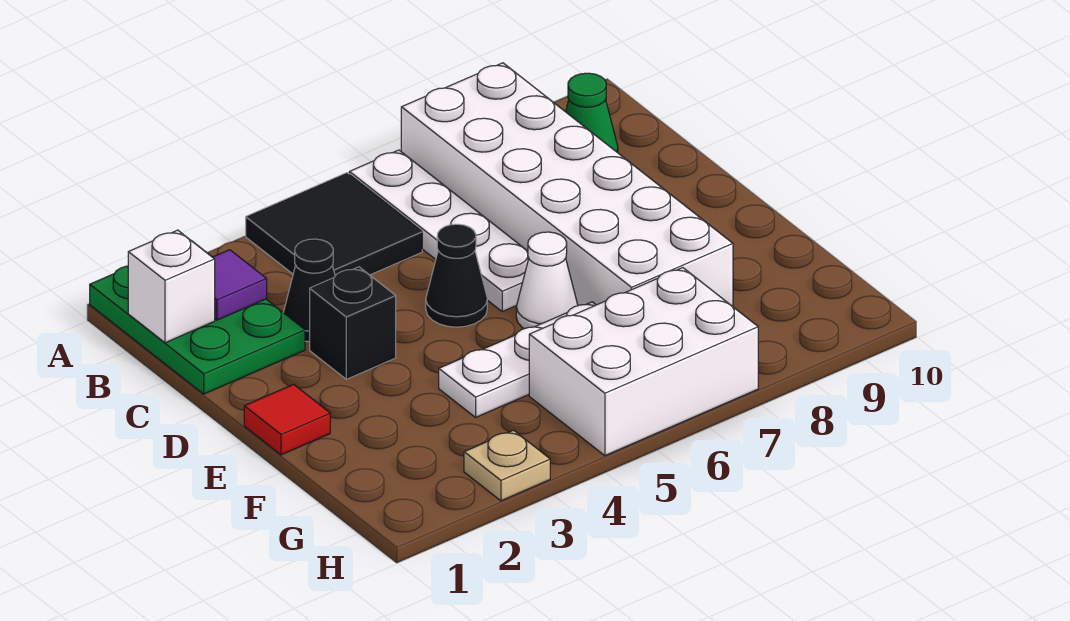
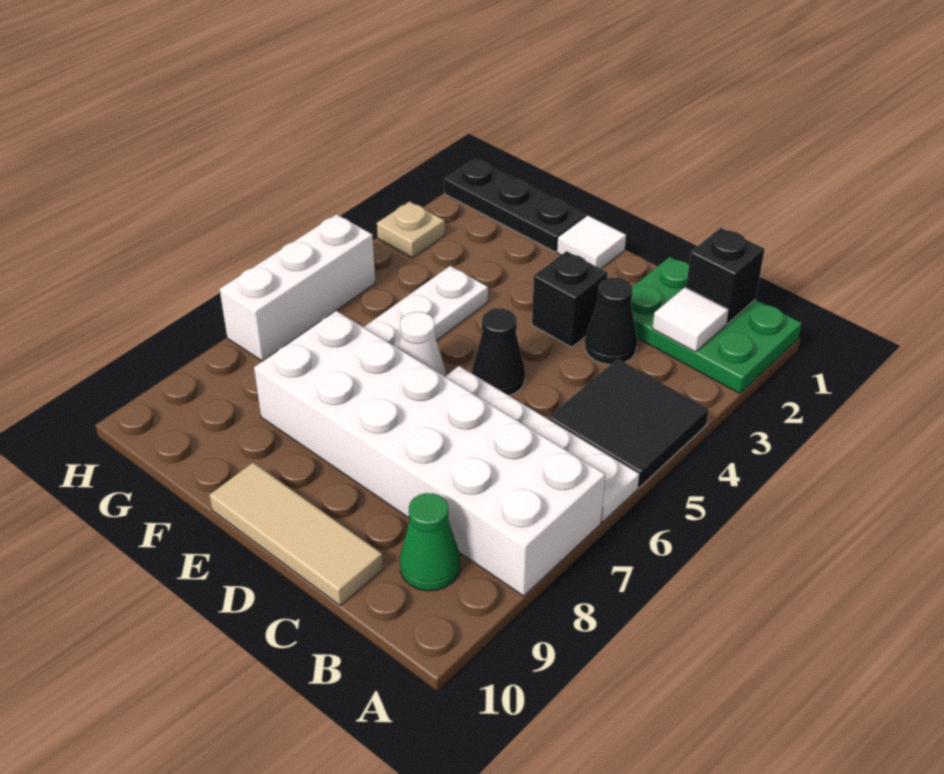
white 1x1 brick [128,230,215,343] -> black 1x1 brick [686,228,765,324]
purple 1x1 tile [213,250,267,320] -> white 1x1 tile [652,288,728,352]
none -> tan 1x3 tile [209,463,383,606]
red 1x1 tile [244,384,330,455] -> white 1x1 tile [557,216,626,269]
none -> black 1x3 plate [444,159,586,252]
white 2x3 brick [529,268,758,456] -> white 1x3 brick [220,214,375,361]

